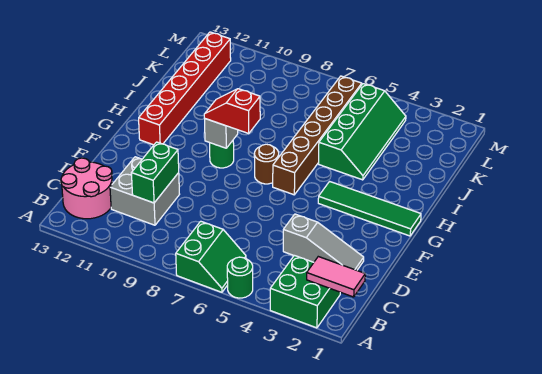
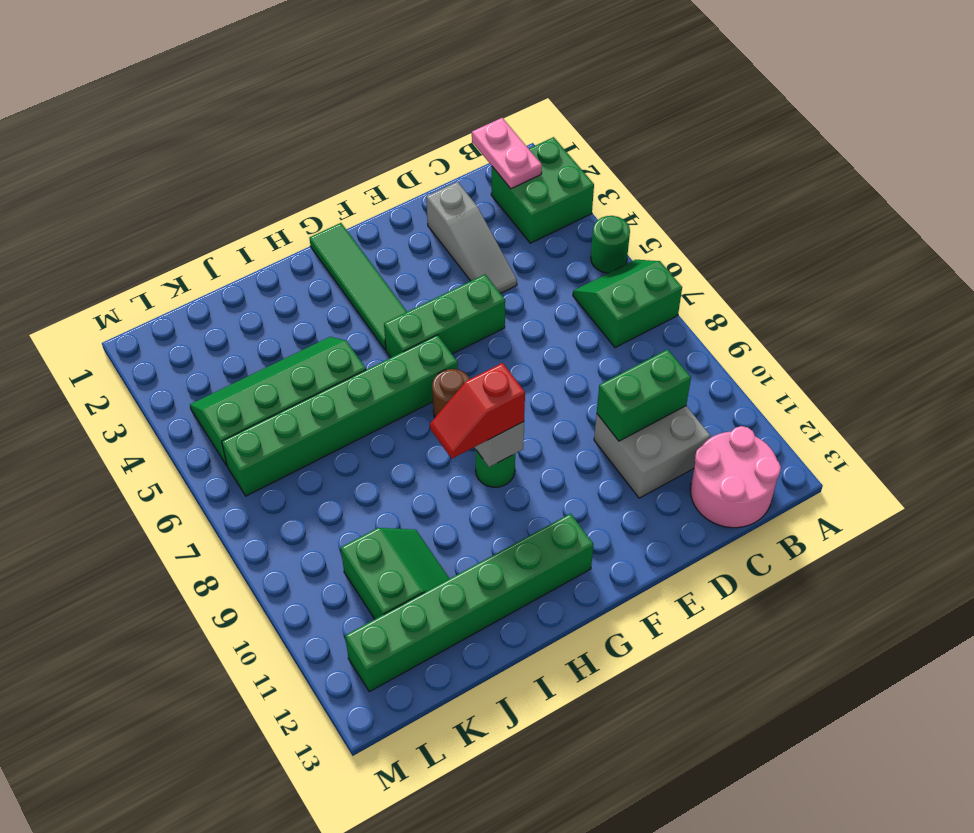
pink 1x2 tile [307,257,365,297] -> pink 1x2 plate [472,118,542,189]
grey 1x3 slope [283,214,364,270] -> grey 1x3 slope turned to [426,182,517,293]
none -> green 1x3 brick [384,274,505,358]
brown 1x6 brick [273,76,362,195] -> green 1x6 brick [222,335,458,496]
red 1x2 slope [204,89,260,133] -> red 1x2 slope turned to [430,363,525,458]
red 1x6 brick [139,32,231,145] -> green 1x6 brick [345,513,594,692]
none -> green 2x2 slope [341,528,450,619]

